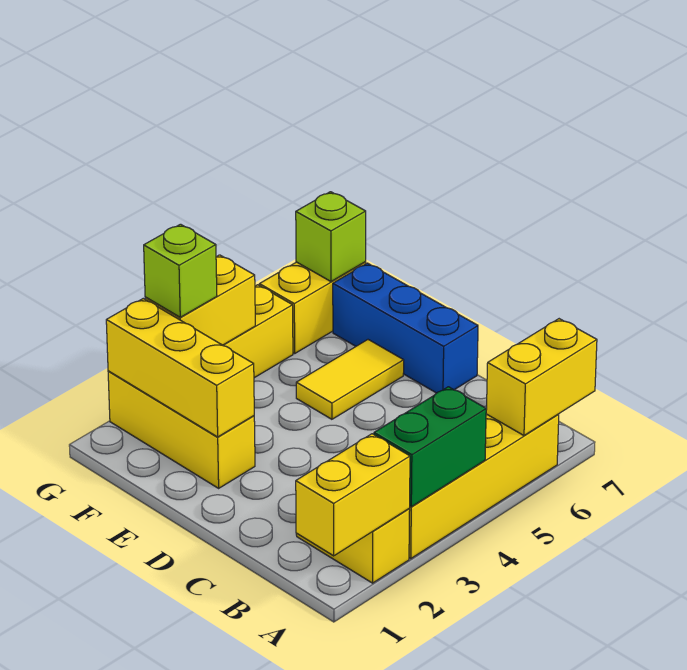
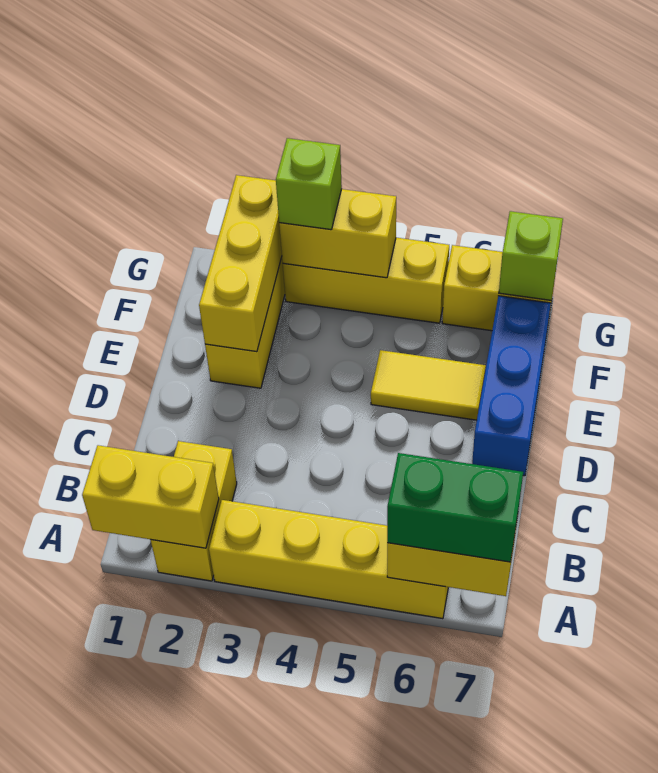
green 1x2 brick [374,387,486,507] -> green 1x2 brick moved to [387,453,523,562]

